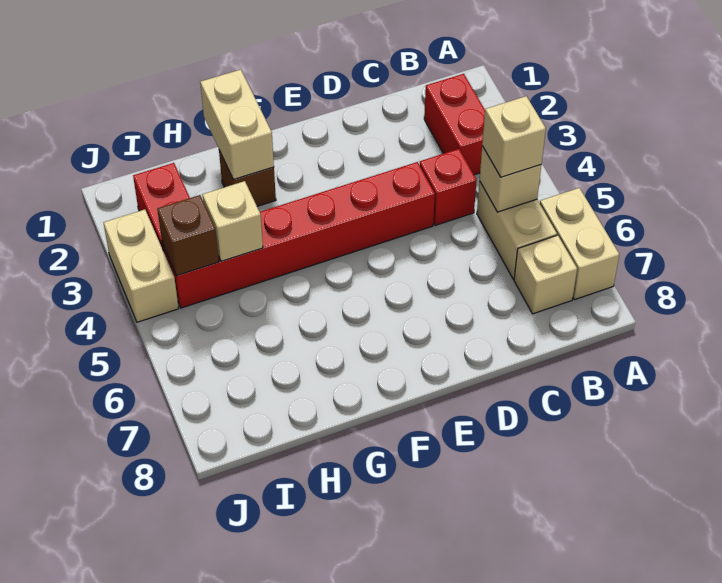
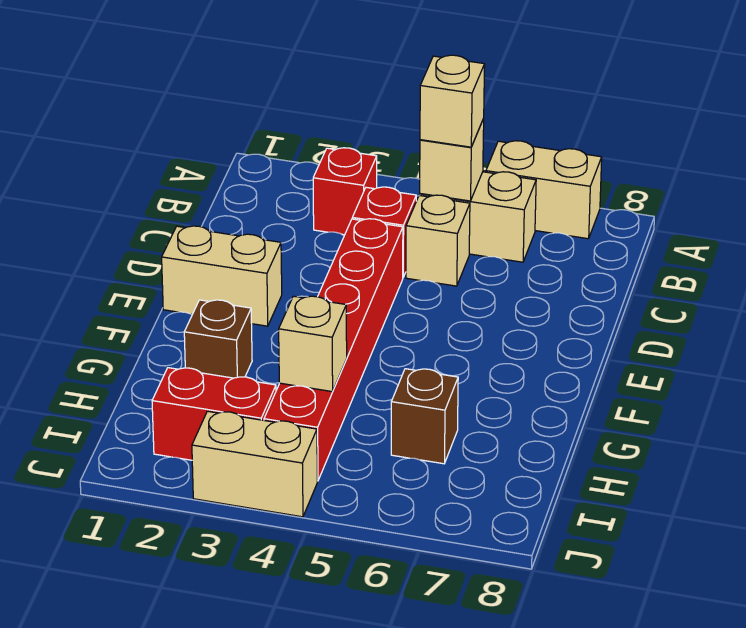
red 1x2 brick [424,74,485,175] -> red 1x1 brick [313,148,377,235]
tan 1x1 brick [514,235,577,314] -> tan 1x1 brick moved to [406,195,470,286]
tan 1x2 brick [200,69,274,180] -> tan 1x2 brick moved to [162,226,282,326]
brown 1x1 brick [157,195,219,276] -> brown 1x1 brick moved to [391,369,458,464]

